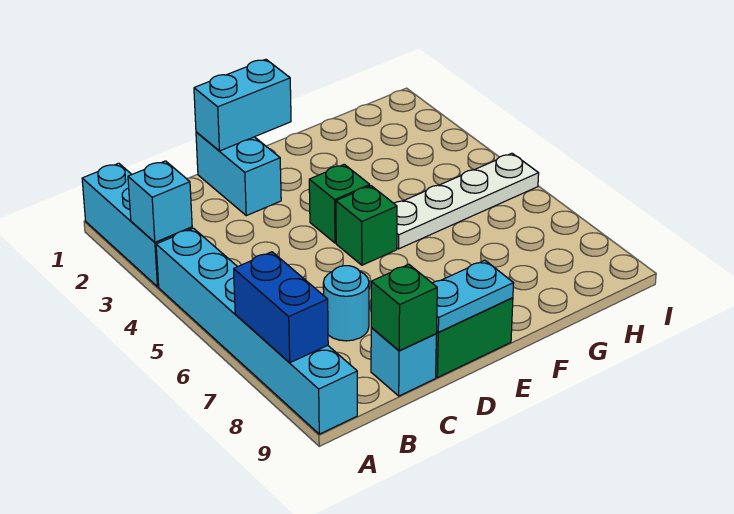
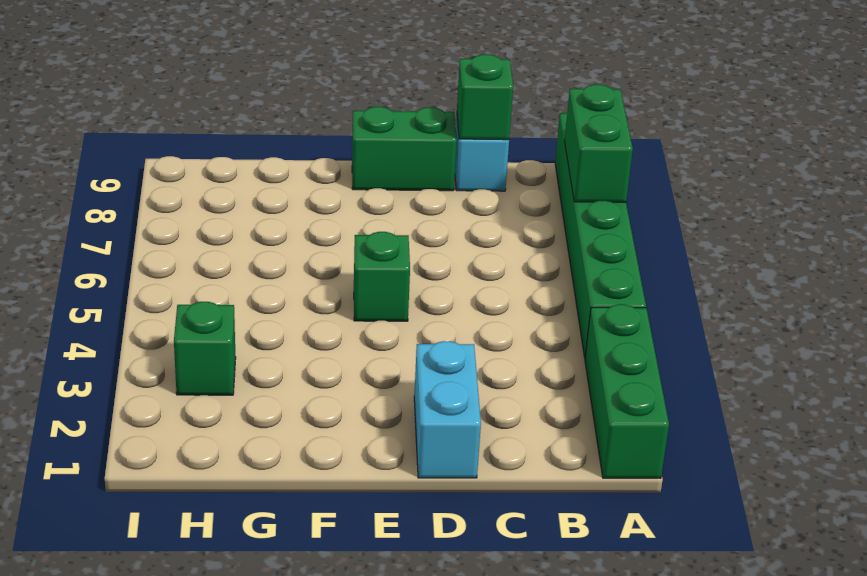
cyan 1x3 brick [82,163,192,287] -> green 1x3 brick [585,304,669,478]
cyan 1x1 brick [128,161,192,242] -> none
cyan 1x6 brick [156,228,357,434] -> green 1x6 brick [555,113,646,358]
blue 1x2 brick [234,252,328,363] -> green 1x2 brick [565,84,633,202]
cyan 1x1 round brick [323,266,369,341] -> none
cyan 1x2 brick [194,59,291,151] -> none
cyan 1x2 plate [433,260,514,332] -> none
green 1x1 brick [309,164,370,243] -> green 1x1 brick moved to [174,302,236,395]
white 1x4 plate [394,153,539,249] -> none

